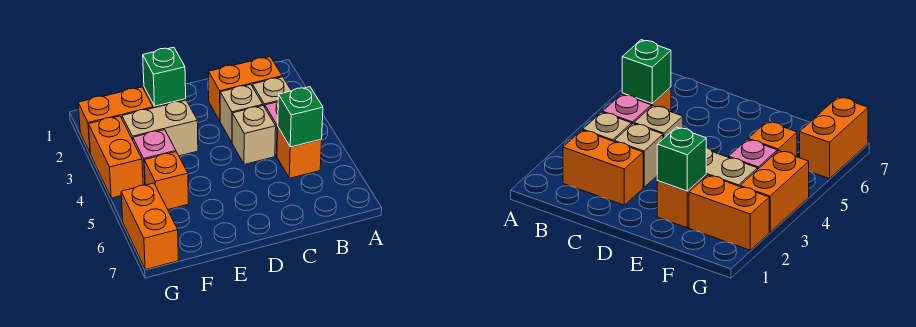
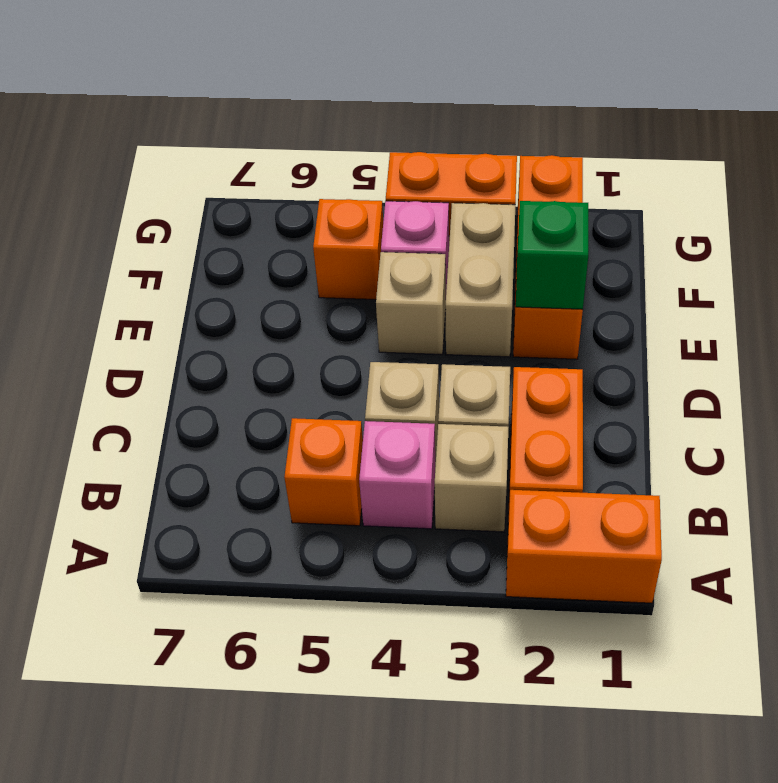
green 1x1 brick [278,87,323,147] -> none
none -> tan 1x1 brick [376,252,446,354]
orange 1x2 brick [121,183,179,270] -> orange 1x2 brick moved to [506,490,662,603]

